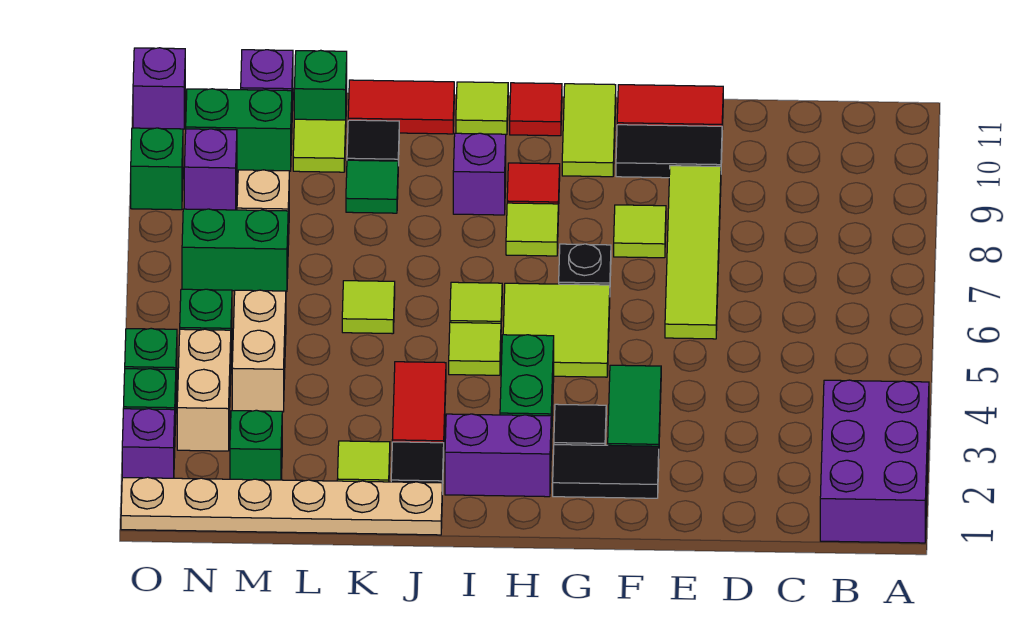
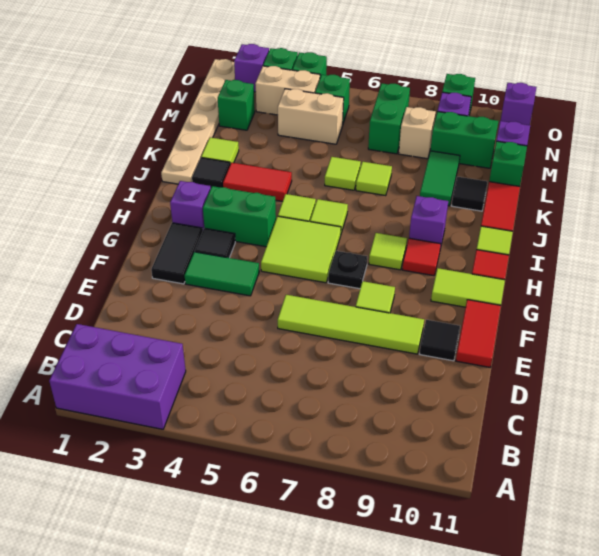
black 1x2 tile [616,125,722,178] -> black 1x1 tile [420,320,460,361]
purple 1x2 brick [445,414,551,497] -> purple 1x1 brick [170,181,211,229]
green 1x1 tile [346,160,398,213] -> green 1x2 tile [420,151,460,206]
lime 1x1 tile [293,119,346,172] -> lime 1x1 tile moved to [356,162,392,196]
green 1x2 brick [186,89,292,171] -> green 1x2 brick turned to [430,112,498,168]

